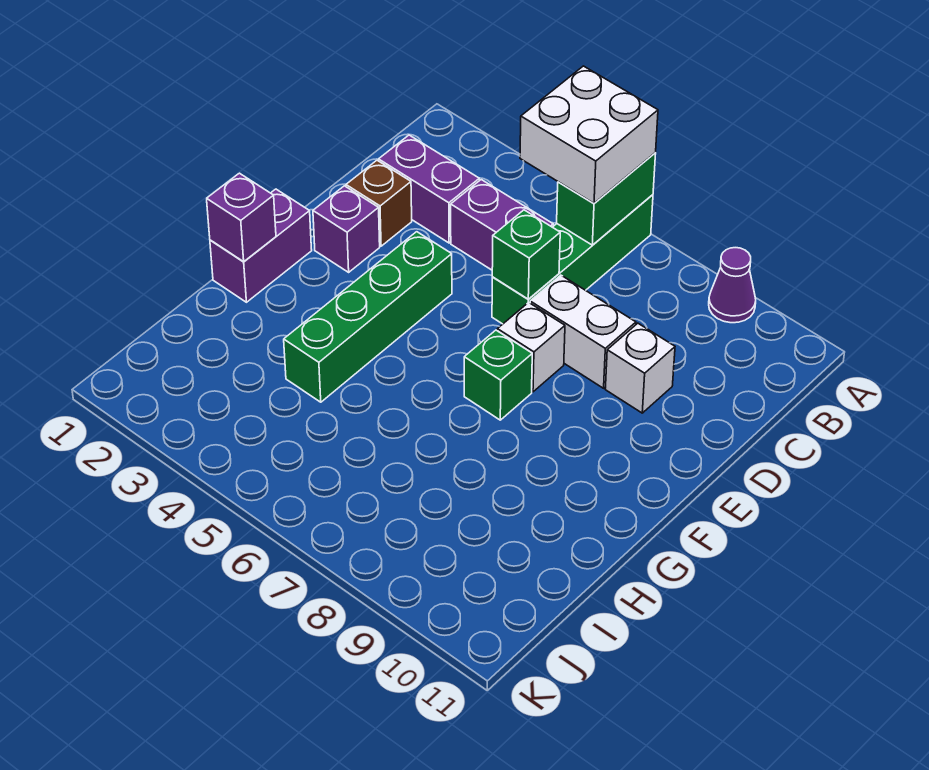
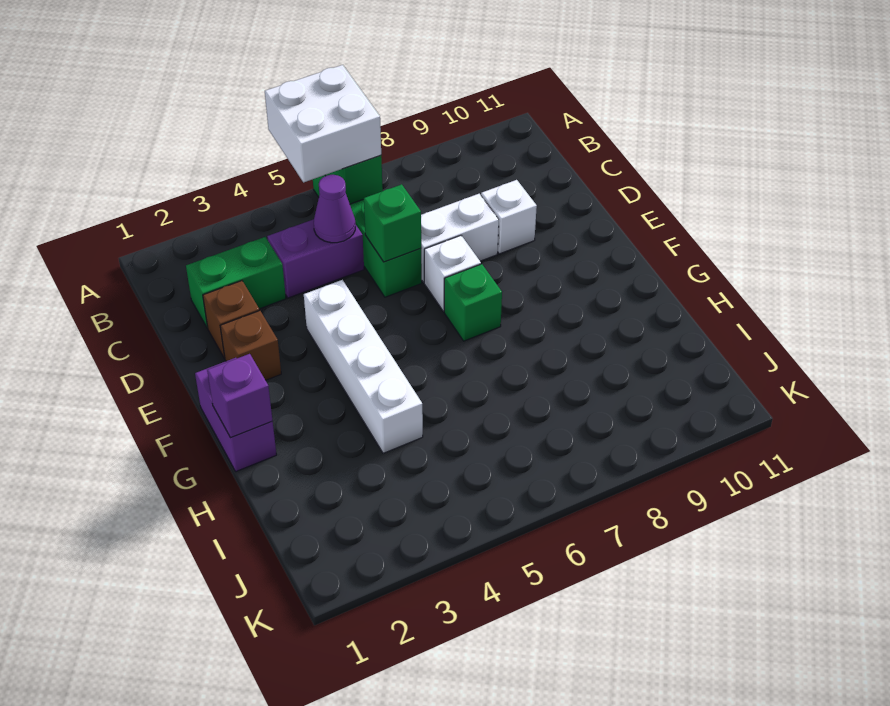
purple 1x1 cone [709,248,756,323] -> purple 1x1 cone moved to [314,175,355,243]
purple 1x2 brick [379,135,479,243] -> green 1x2 brick [186,237,286,328]
purple 1x1 brick [313,186,380,272] -> brown 1x1 brick [220,311,281,380]
green 1x4 brick [284,232,452,402] -> white 1x4 brick [304,280,423,453]

